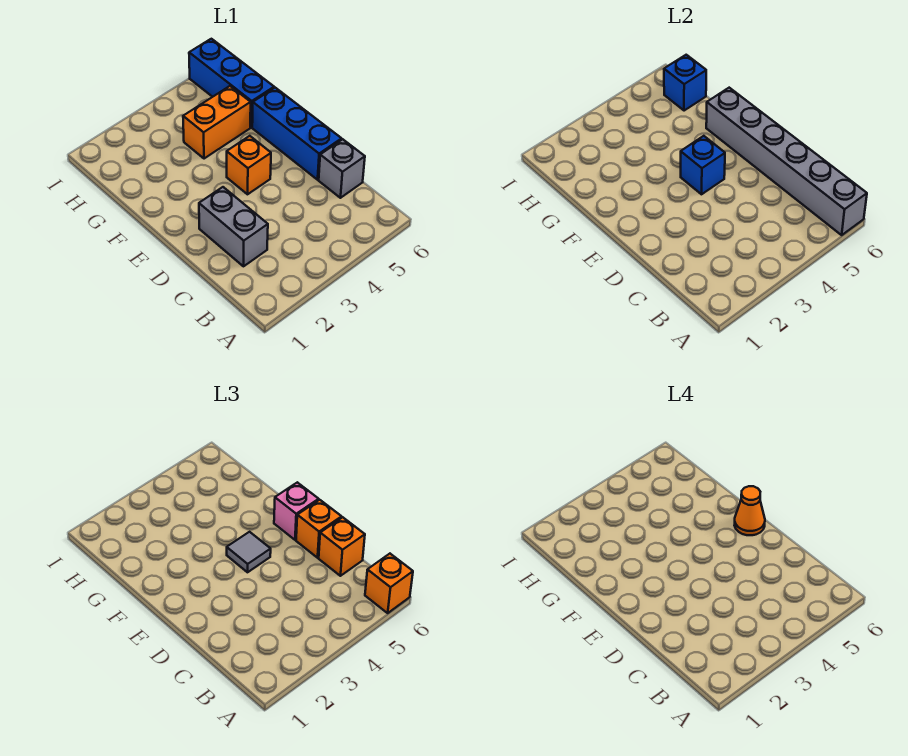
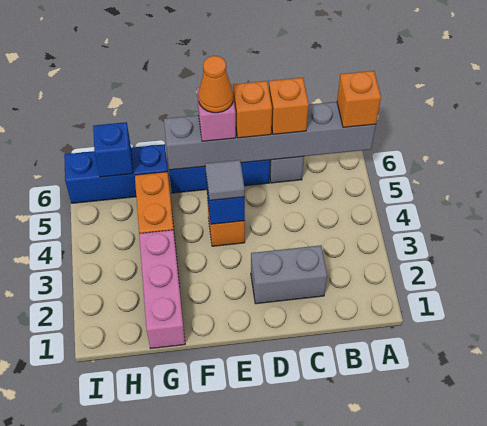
none -> pink 1x3 brick [139,230,185,348]

